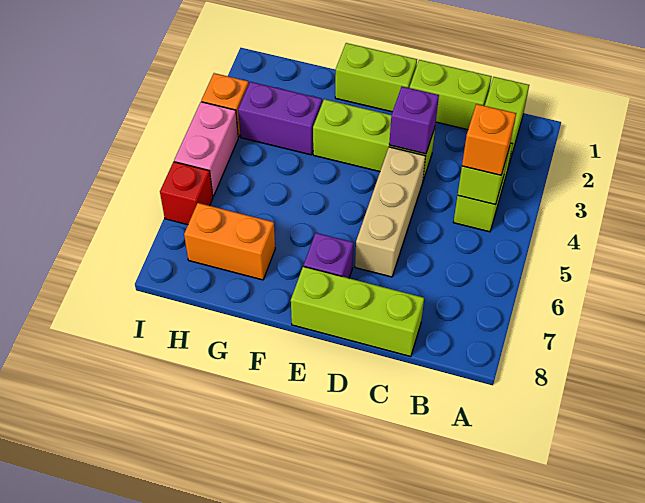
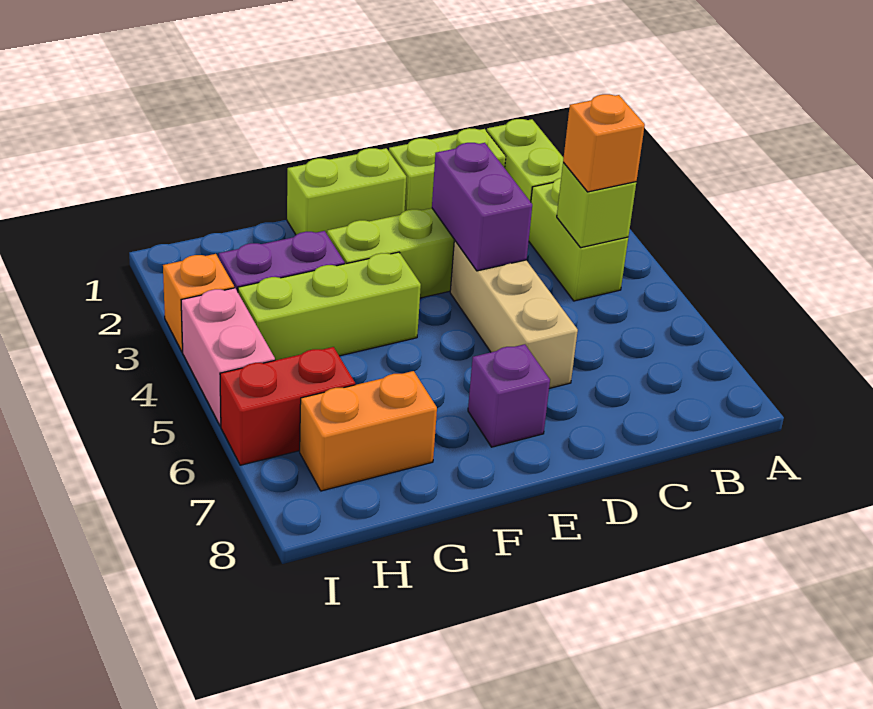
lime 1x3 brick [291,266,424,357] -> lime 1x3 brick moved to [238,252,421,360]
purple 1x1 brick [389,87,439,154] -> purple 1x2 brick [432,143,532,271]
red 1x1 brick [160,162,213,225] -> red 1x2 brick [220,347,355,465]

